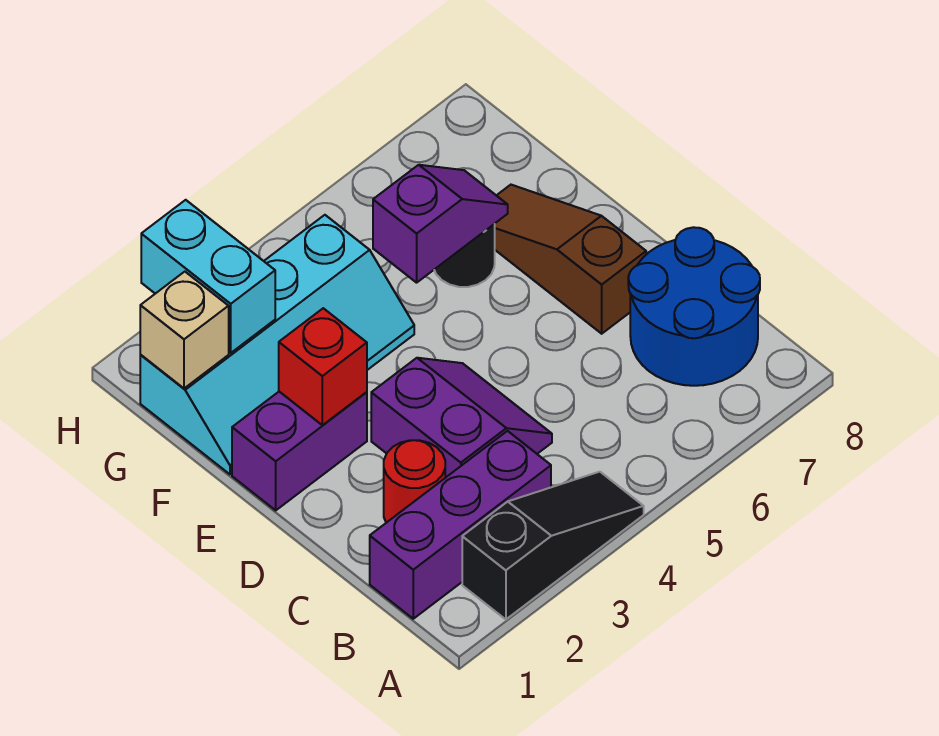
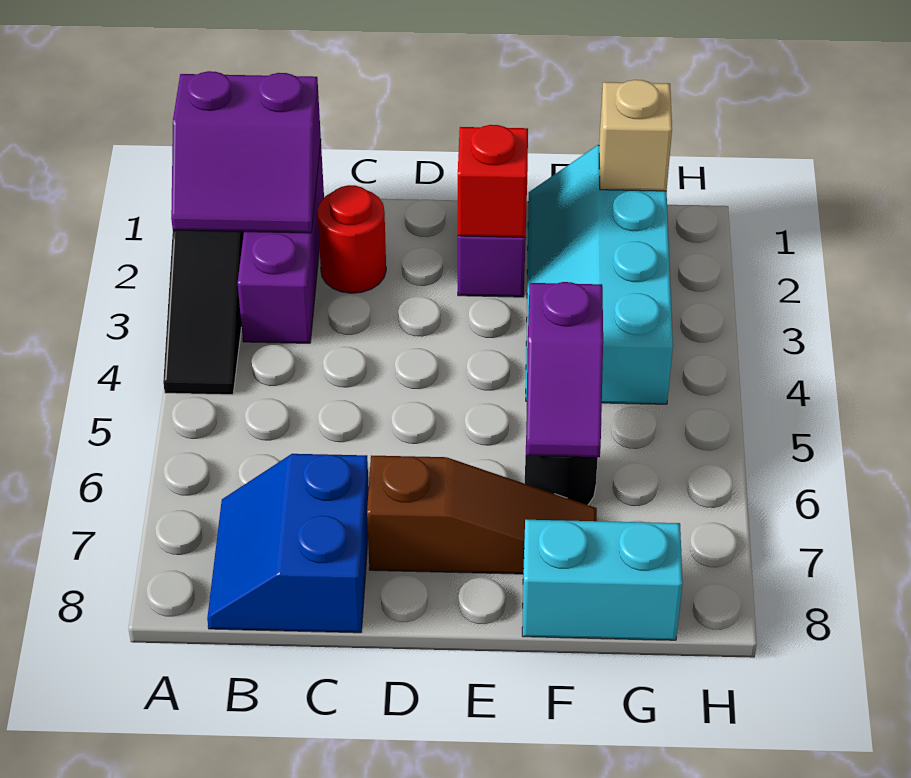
blue 2x2 round brick [628,227,760,386] -> blue 2x2 slope [207,454,369,633]
purple 2x2 slope [371,358,552,478] -> purple 2x2 slope moved to [171,71,321,233]
cyan 1x2 brick [141,200,275,353] -> cyan 1x2 brick moved to [522,520,683,640]

